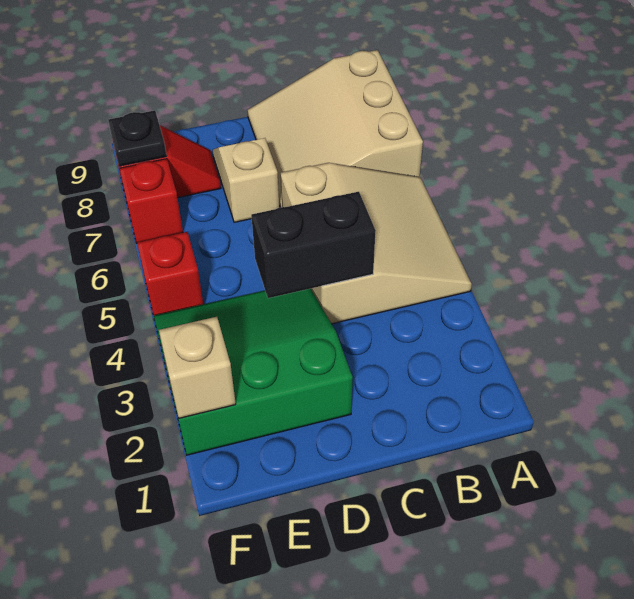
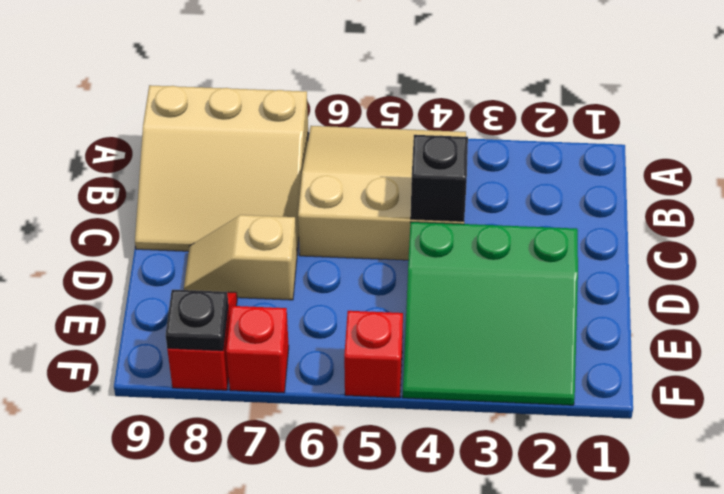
black 1x2 brick [251,192,376,298] -> black 1x1 brick [411,135,468,221]
green 3x3 slope [154,289,353,455] -> green 3x3 slope turned to [403,222,578,405]
tan 1x1 brick [159,317,236,418] -> none

